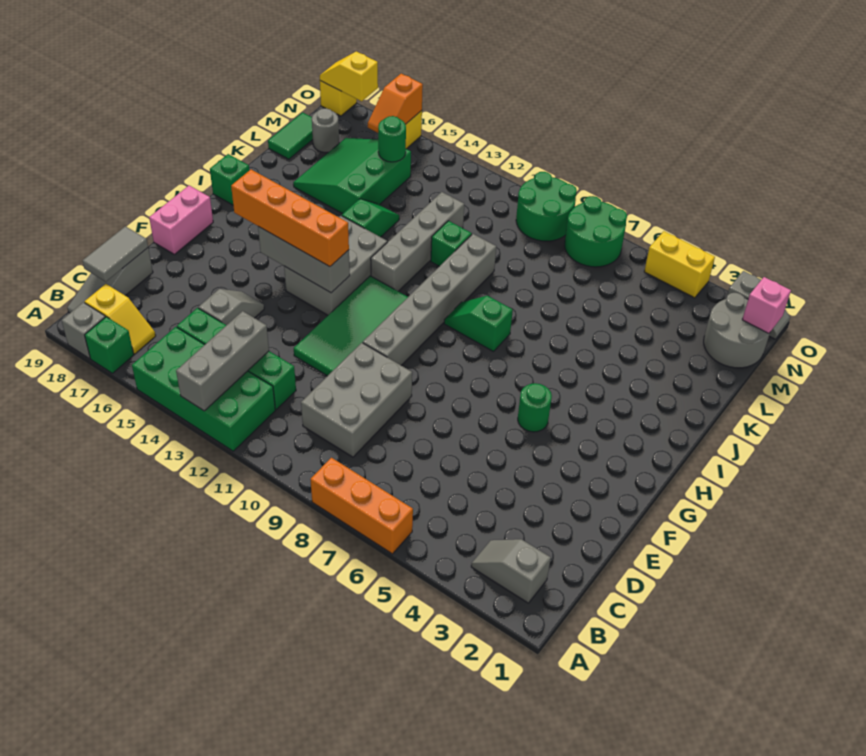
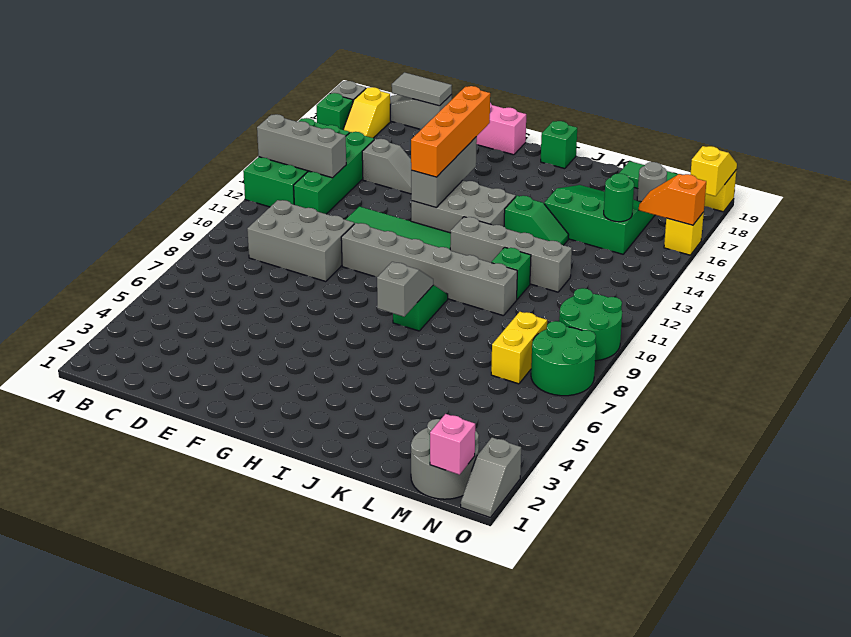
orange 1x3 brick [310,458,413,554] -> none
grey 1x2 slope [471,539,551,603] -> grey 1x2 slope moved to [377,262,433,317]
green 1x1 round brick [518,383,552,432] -> none
yellow 1x2 brick [644,231,715,298] -> yellow 1x2 brick moved to [491,312,547,384]

